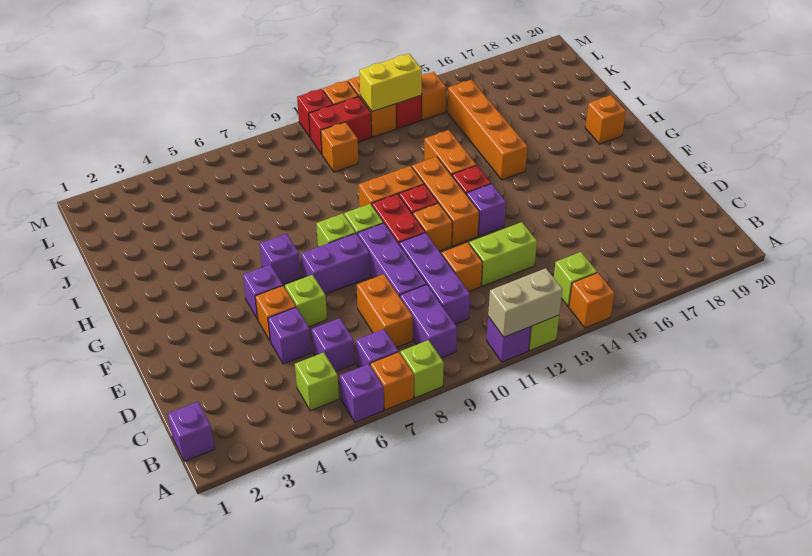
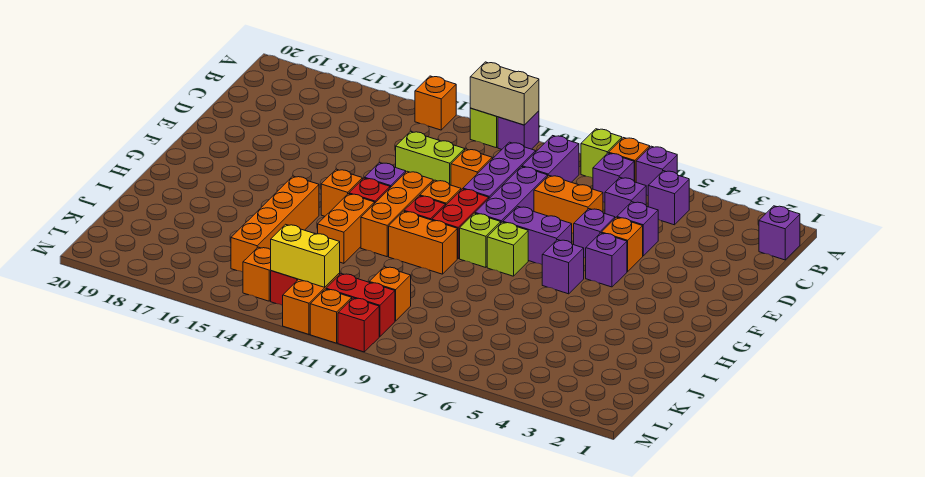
lime 1x1 brick [295,352,339,411] -> purple 1x1 brick [648,171,689,225]
lime 1x1 brick [554,252,597,307] -> none
orange 1x2 brick [357,274,413,347] -> orange 1x2 brick turned to [534,176,603,234]
lime 1x1 brick [285,275,327,327] -> purple 1x1 brick [574,209,615,258]
orange 1x1 brick [585,95,626,144] -> orange 1x1 brick moved to [321,169,362,216]

